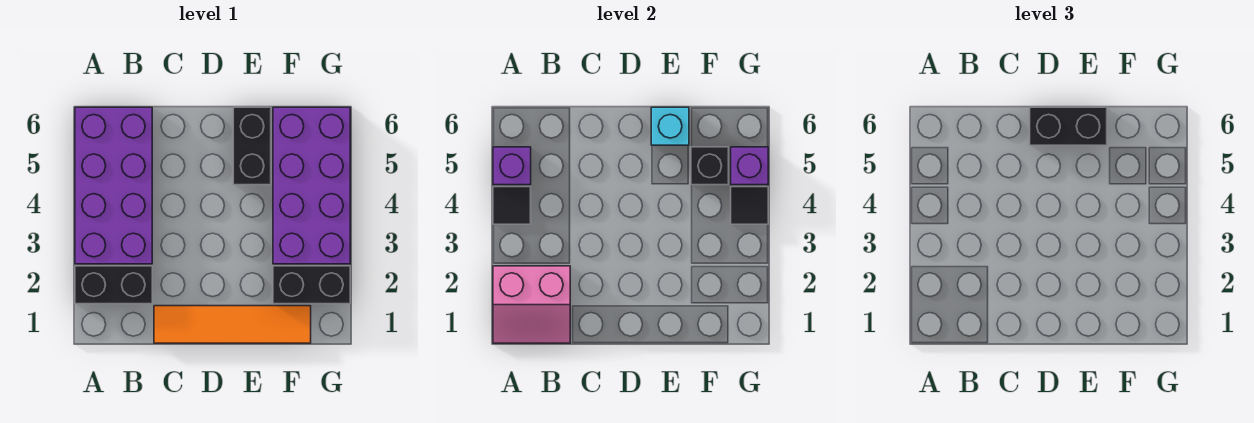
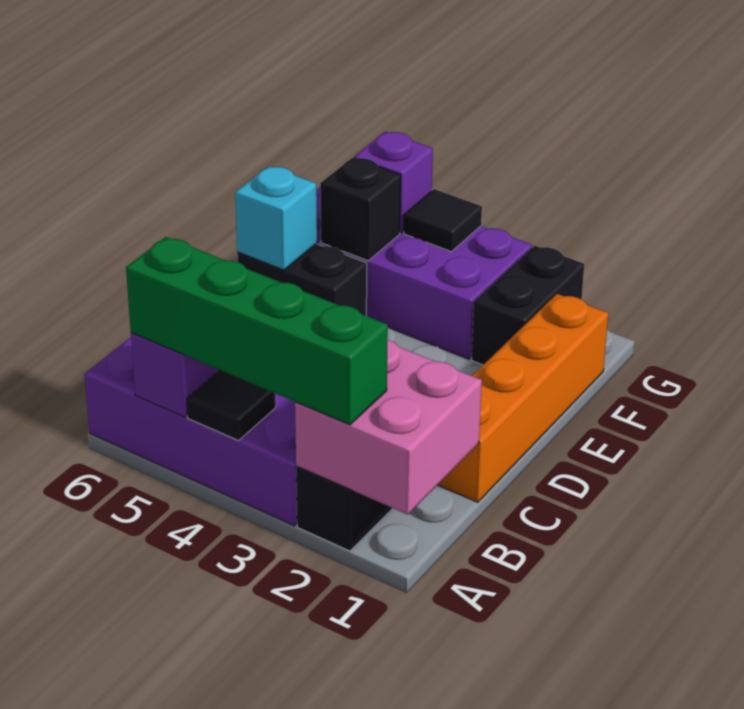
pink 2x2 slope [493,266,570,343] -> pink 2x2 brick [295,340,482,515]
none -> green 1x4 brick [126,237,388,425]
orange 1x4 tile [154,306,311,343] -> orange 1x4 brick [438,294,608,502]
black 1x2 brick [1030,107,1107,145] -> none

